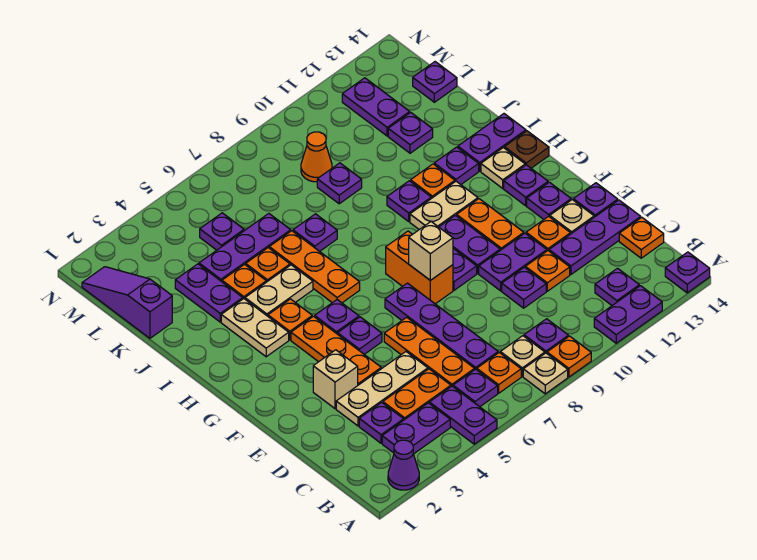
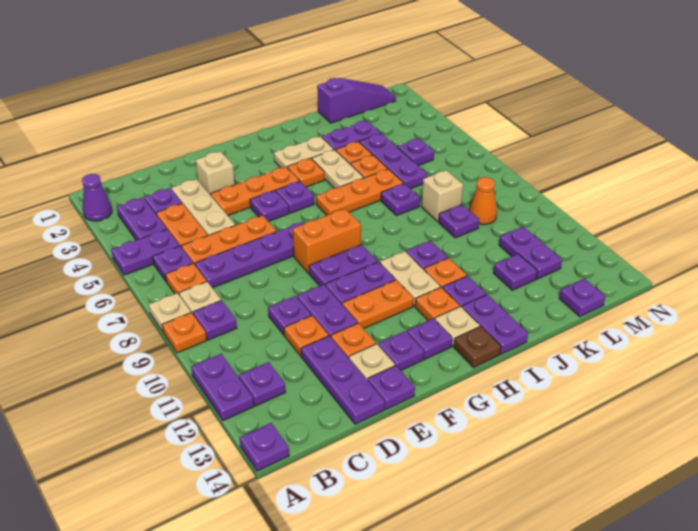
orange 1x1 plate [619,217,664,258] -> orange 1x1 plate moved to [415,287,460,321]
tan 1x1 brick [409,222,453,280] -> tan 1x1 brick moved to [422,170,463,222]
purple 1x2 plate [342,78,410,136] -> purple 1x2 plate turned to [499,227,562,279]

